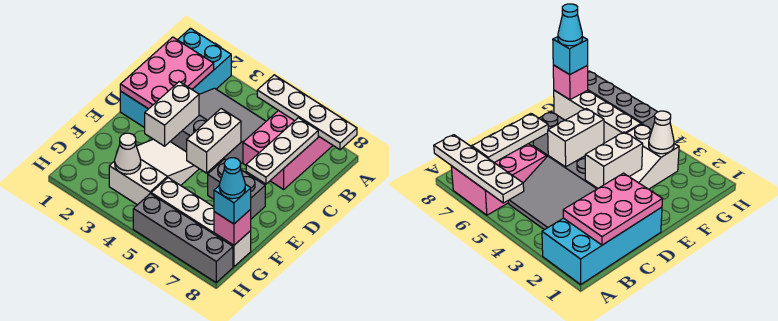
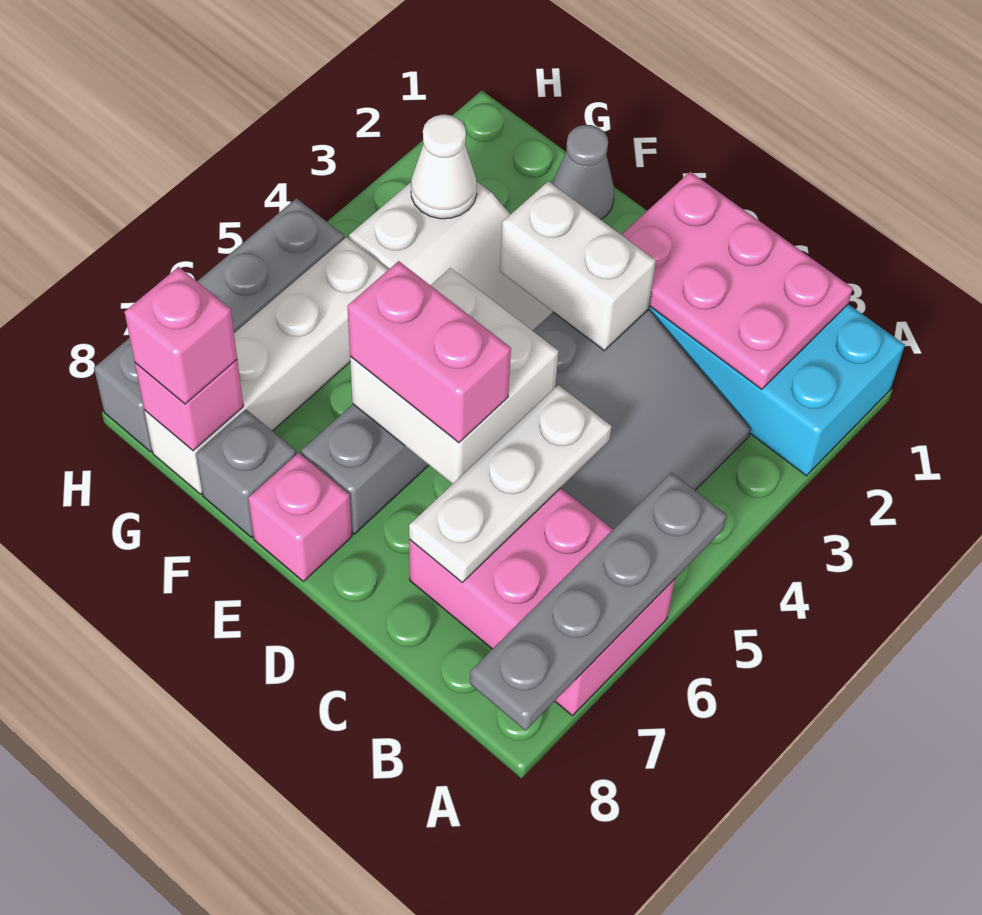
white 1x4 plate [257,75,357,150] -> grey 1x4 plate [470,472,727,730]
white 1x3 plate [246,118,318,184] -> white 1x3 plate turned to [409,385,612,582]
white 1x2 brick [187,109,241,173] -> white 2x2 brick [350,268,559,484]
none -> pink 1x2 brick [347,261,511,443]
none -> pink 1x1 brick [248,453,352,581]
none -> grey 1x1 cone [553,125,614,219]
none -> grey 1x1 brick [196,410,296,537]
cyan 1x1 brick [214,184,251,224] -> pink 1x1 brick [124,267,237,404]
cyan 1x1 cone [219,158,245,199] -> none

